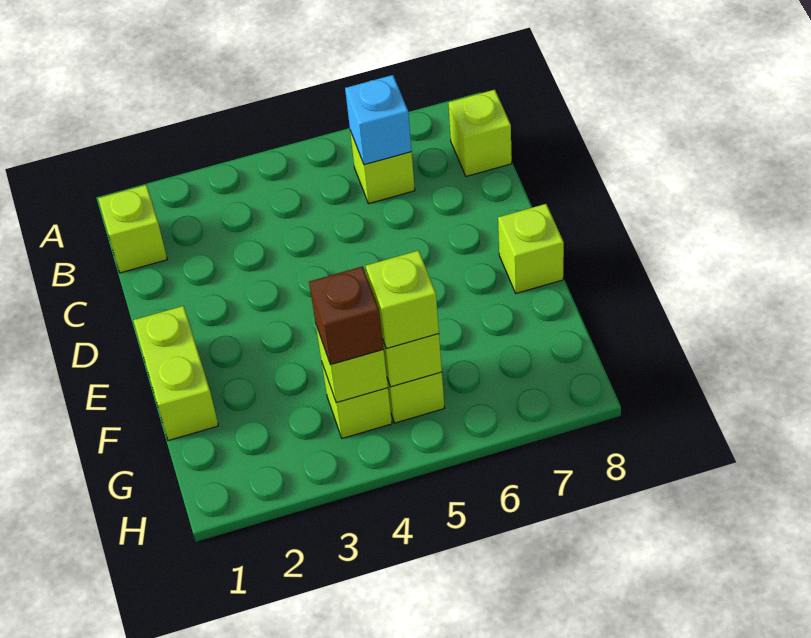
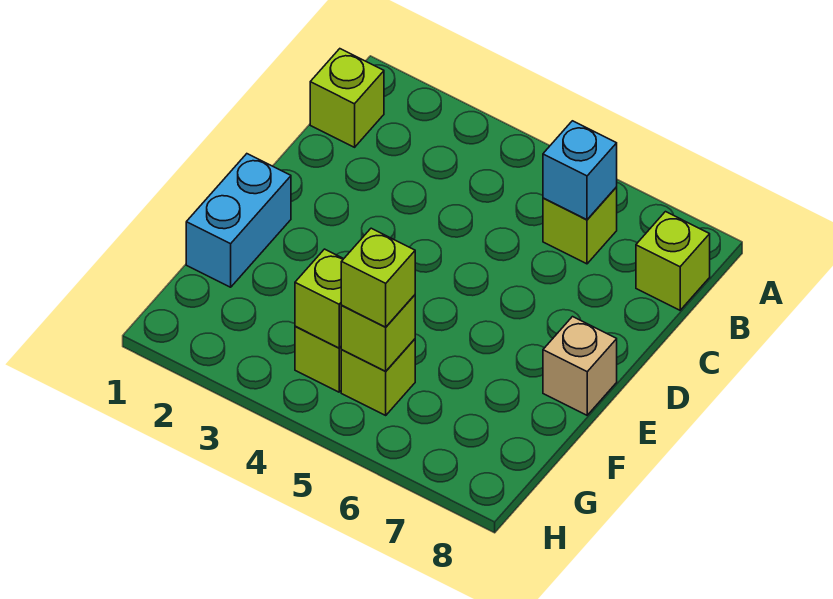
lime 1x2 brick [133,306,218,441] -> cyan 1x2 brick [186,154,291,287]
lime 1x1 brick [498,204,564,293] -> tan 1x1 brick [543,317,617,415]
brown 1x1 brick [309,266,383,365] -> none

